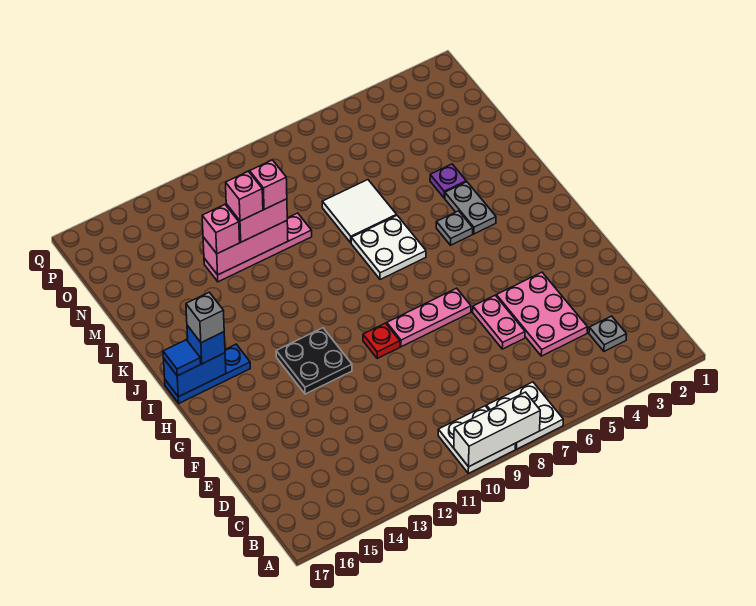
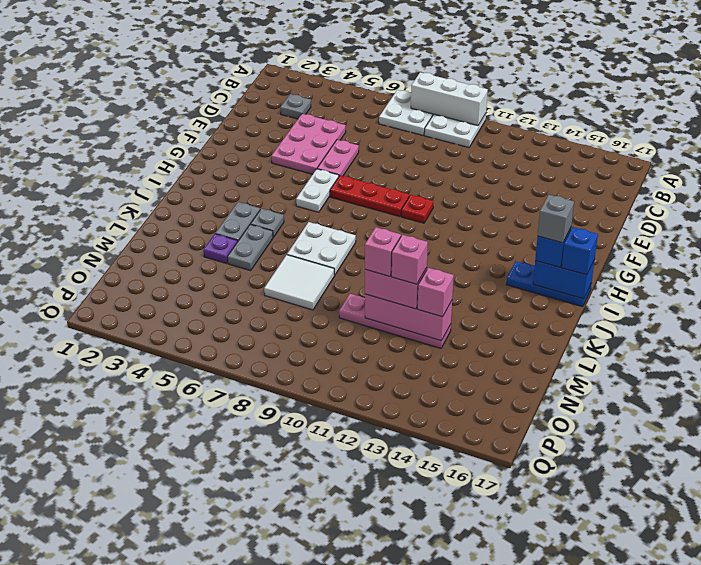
none -> white 1x2 plate [296,169,339,212]
pink 1x3 plate [387,288,471,347] -> red 1x3 plate [330,175,409,217]
black 2x2 plate [276,328,352,394] -> none
blue 1x1 tile [163,340,201,376] -> blue 1x1 brick [562,227,598,275]
none -> grey 1x2 plate [227,224,273,271]

